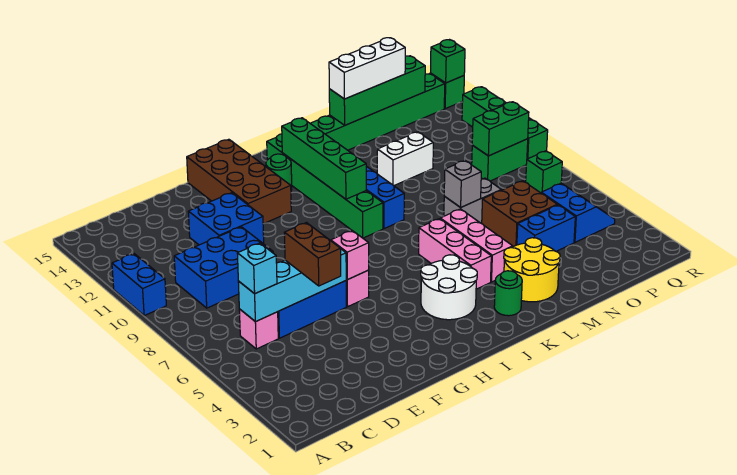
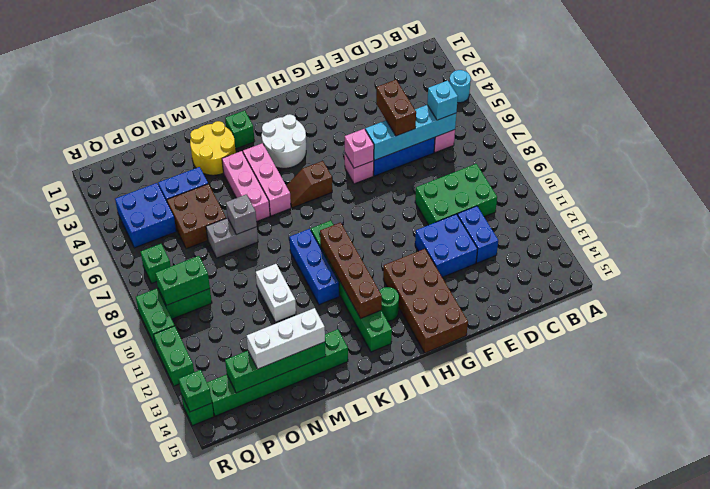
none -> cyan 1x1 round brick [449,70,471,103]
blue 1x2 brick [112,254,166,315] -> blue 1x2 brick moved to [457,206,498,263]
blue 2x3 brick [174,227,273,308] -> green 2x3 brick [415,164,497,225]
none -> brown 1x2 slope [286,161,332,208]
green 1x4 brick [282,118,366,199] -> brown 1x4 brick [320,222,382,318]
green 1x1 round brick [494,271,522,316] -> green 1x1 brick [225,110,255,149]
white 1x2 brick [377,132,433,186] -> white 1x2 brick turned to [256,264,296,322]
blue 2x2 slope [542,183,615,242] -> blue 2x2 brick [115,183,176,248]

